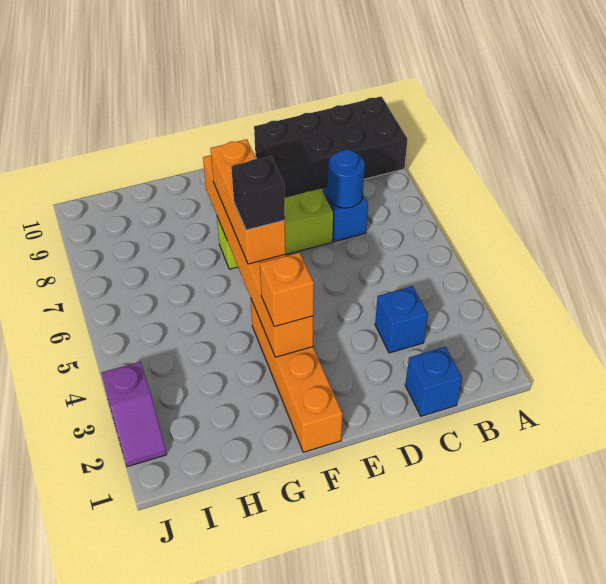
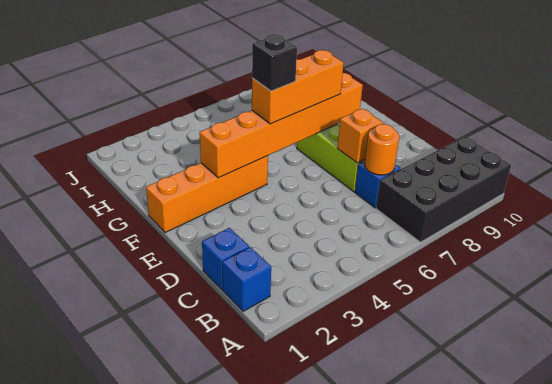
black 2x4 brick [254,96,408,198] -> black 2x4 brick turned to [376,136,511,242]
blue 1x1 brick [375,286,428,353] -> blue 1x1 brick moved to [223,247,271,311]
blue 1x1 round brick [328,150,365,208] -> orange 1x1 round brick [365,124,399,175]
orange 1x1 brick [260,253,314,327] -> orange 1x1 brick moved to [337,109,383,163]
purple 1x2 slope [101,362,167,467] -> none

